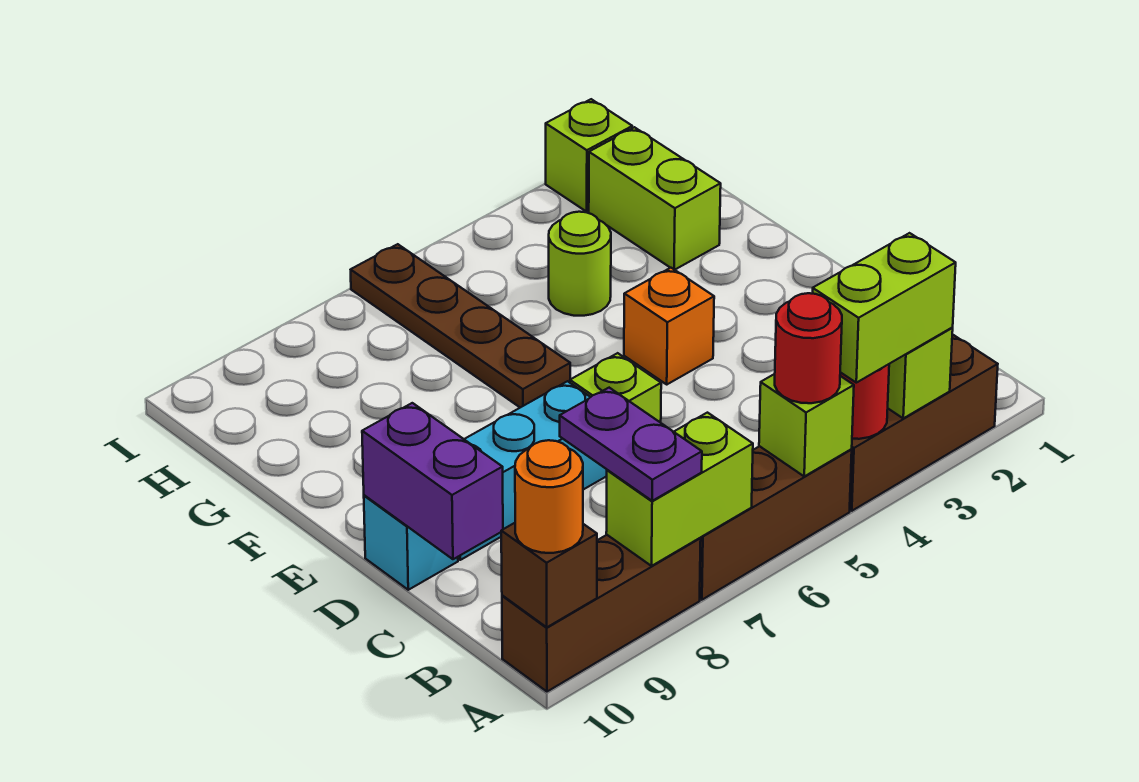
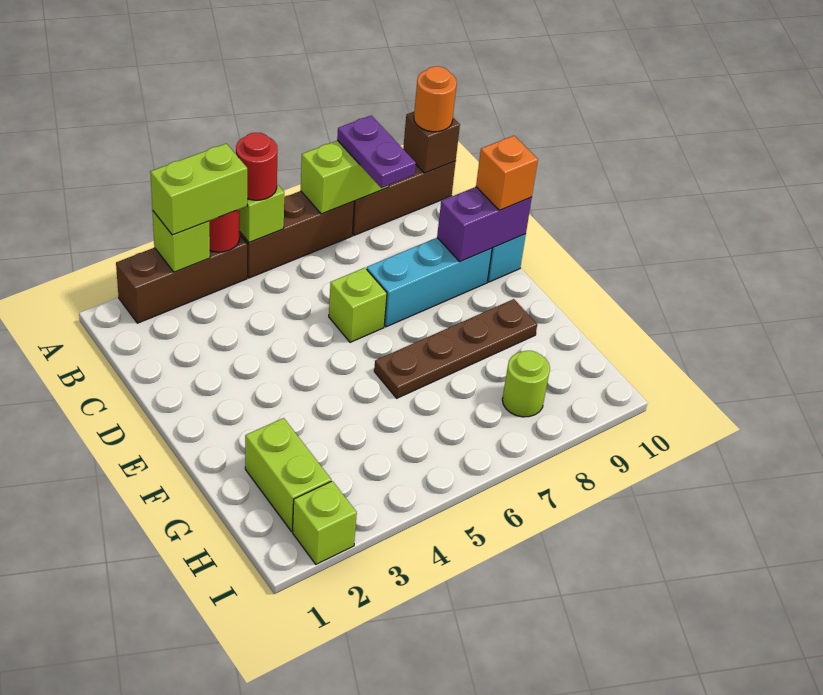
purple 1x2 brick [362,403,503,559] -> purple 1x2 brick turned to [437,187,532,262]
orange 1x1 brick [624,268,714,384] -> orange 1x1 brick moved to [476,136,538,210]
brown 1x4 plate [351,244,570,408] -> brown 1x4 plate turned to [374,299,537,398]
lime 1x1 round brick [549,212,611,316] -> lime 1x1 round brick moved to [502,351,550,417]

